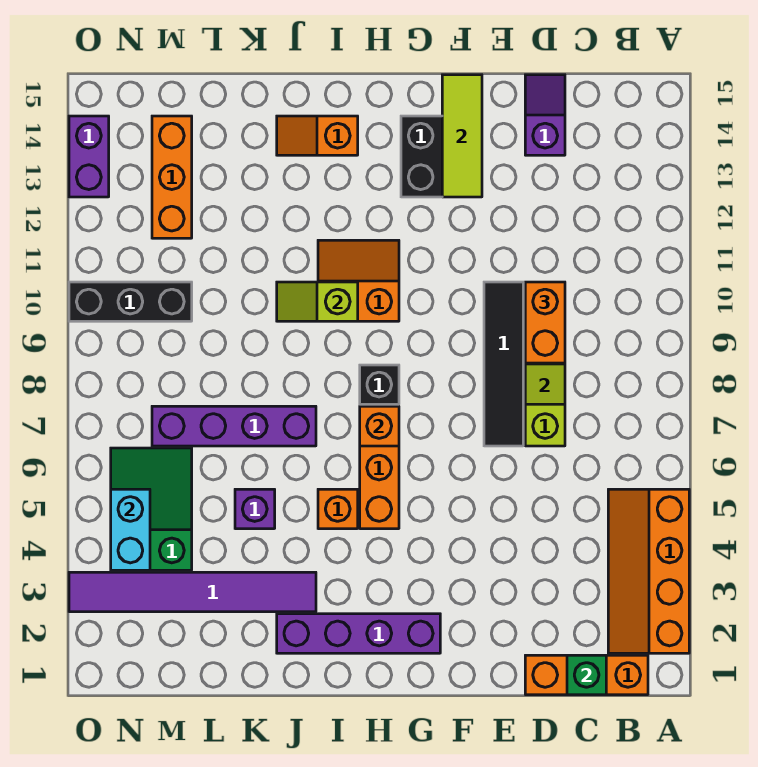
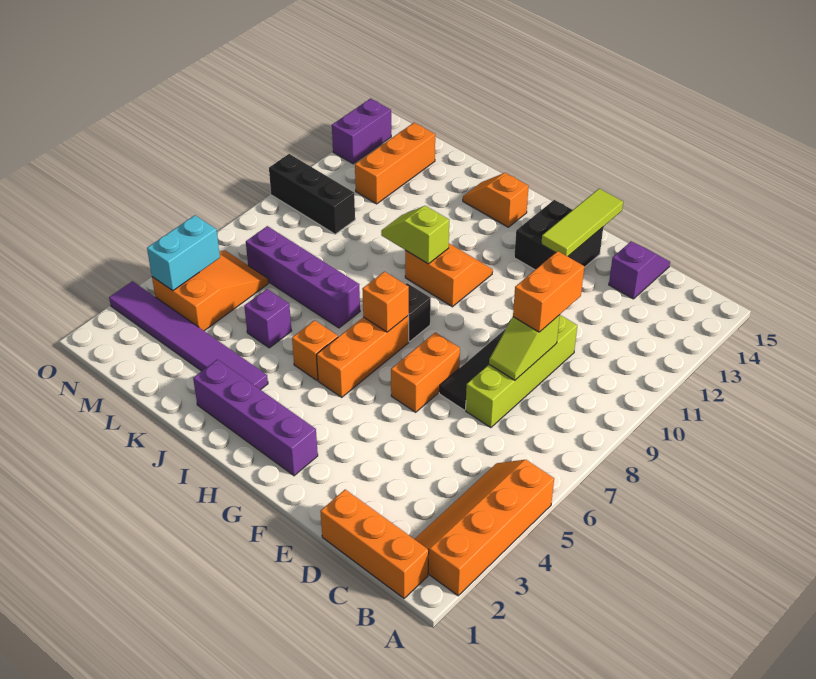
green 1x1 brick [567,655,606,695] -> none
none -> orange 1x2 brick [391,332,460,412]
green 2x3 slope [111,448,192,570] -> orange 2x3 slope [152,250,269,331]

